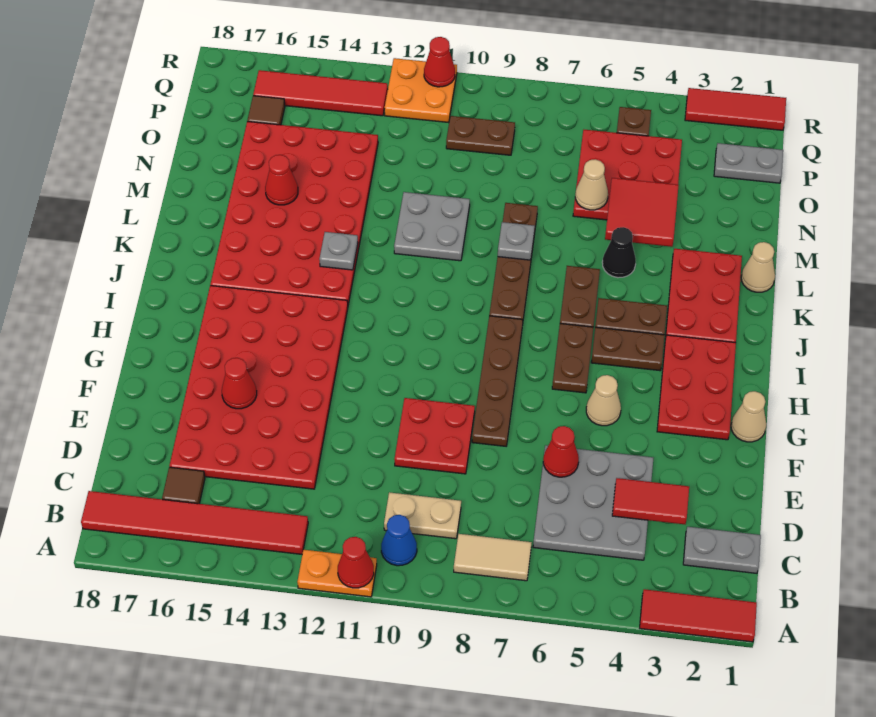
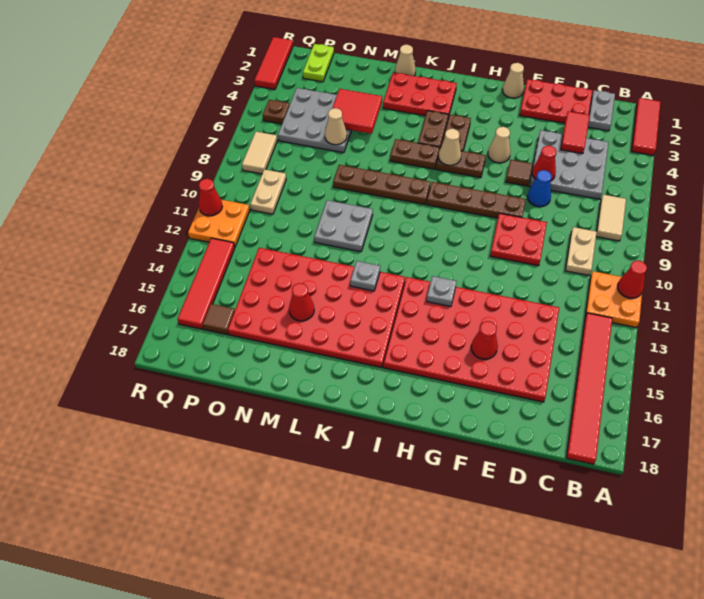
orange 1x2 plate [297,550,377,597] -> orange 2x2 plate [585,271,642,328]
blue 1x1 cone [381,515,417,566] -> blue 1x1 cone moved to [527,170,552,207]
brown 1x1 tile [162,467,205,504] -> brown 1x1 tile moved to [506,160,533,186]
red 2x3 plate [657,335,736,440] -> red 2x3 plate moved to [520,79,593,123]
none -> tan 1x1 cone [439,129,461,165]
black 1x1 cone [602,227,636,278] -> none
grey 1x1 plate [498,222,535,260] -> grey 1x1 plate moved to [427,276,456,306]
red 3x3 plate [573,130,682,220] -> grey 3x3 plate [278,88,352,153]
grey 1x2 plate [714,143,783,183] -> lime 1x2 plate [303,44,334,82]
brown 1x2 plate [446,116,515,155] -> tan 1x2 plate [250,169,286,214]
none -> tan 1x2 tile [242,132,277,174]

